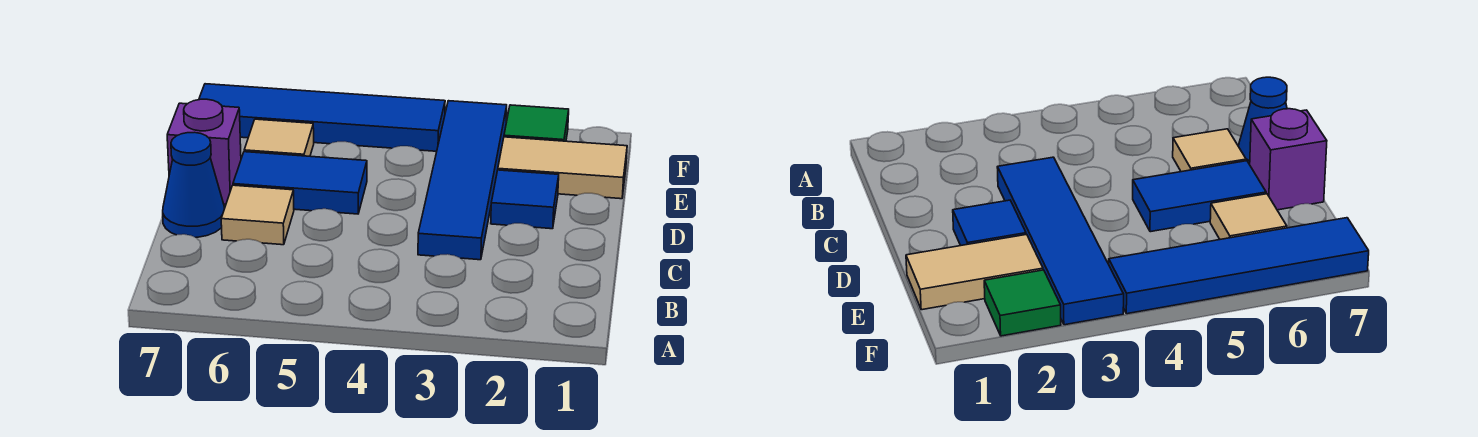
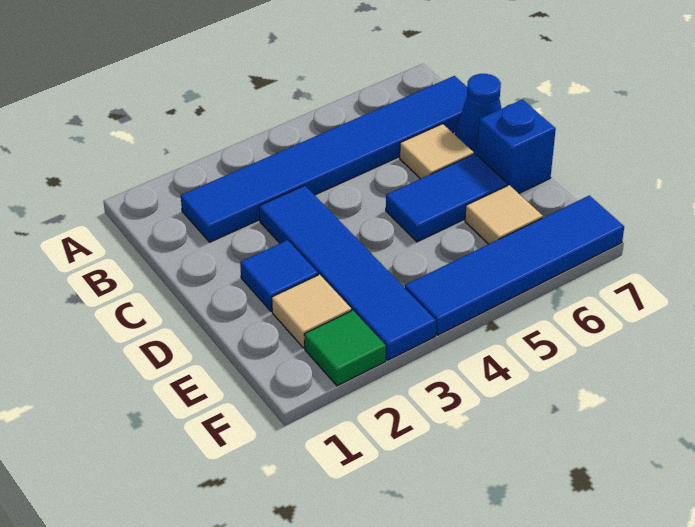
none -> blue 1x6 tile [181,76,467,242]
purple 1x1 brick [167,99,241,204] -> blue 1x1 brick [477,100,556,193]
tan 1x2 tile [498,137,627,199] -> tan 1x1 tile [272,275,351,348]

